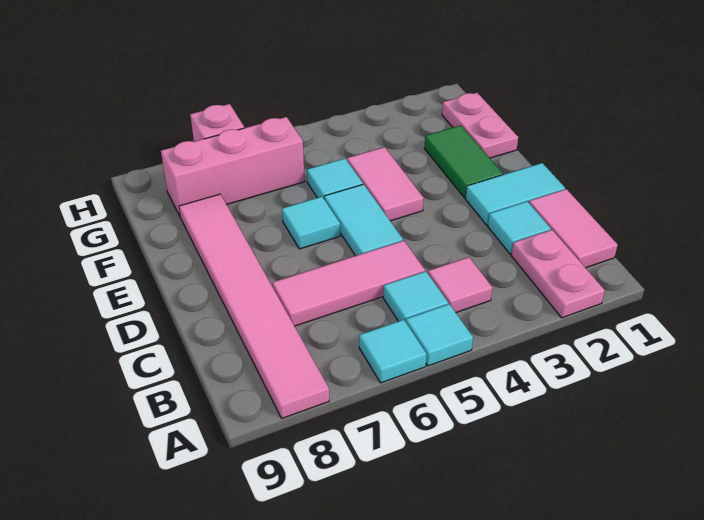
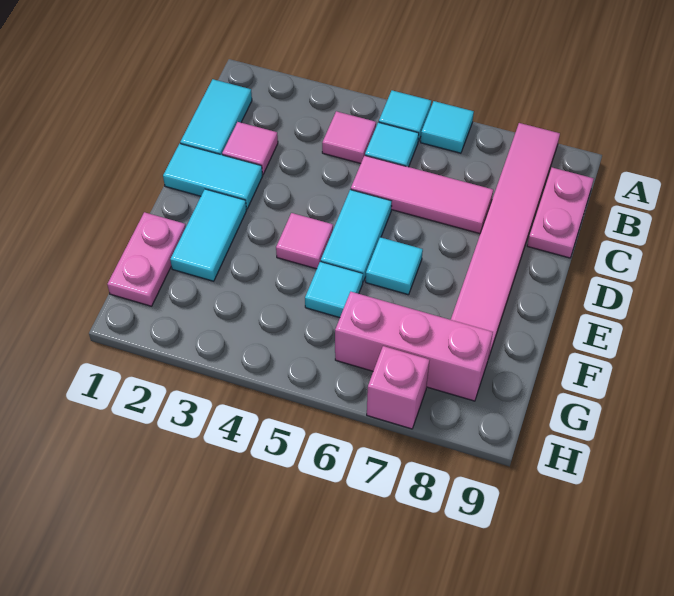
pink 1x2 plate [511,230,605,318] -> pink 1x2 plate moved to [527,168,594,258]
pink 1x2 tile [529,189,618,268] -> cyan 1x2 tile [180,79,252,155]
cyan 1x1 tile [488,201,551,254] -> pink 1x1 tile [222,122,278,175]
green 1x2 tile [424,125,503,198] -> cyan 1x2 tile [170,189,247,281]
pink 1x2 tile [347,147,424,221] -> pink 1x1 tile [276,213,333,269]

